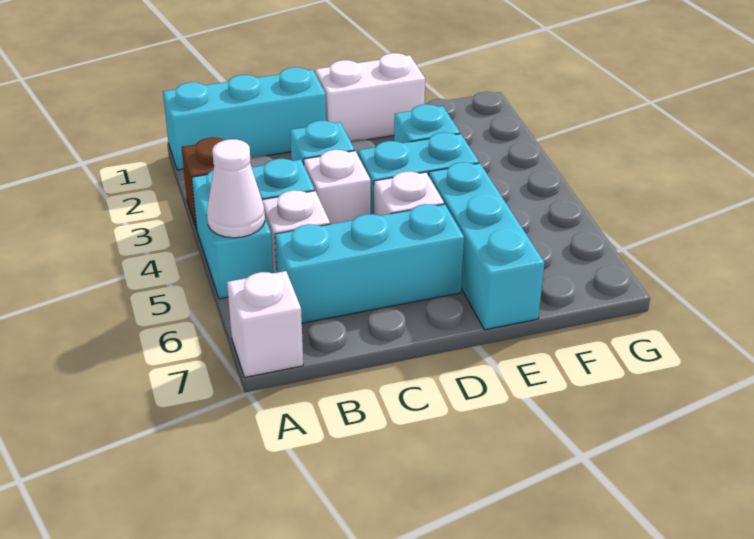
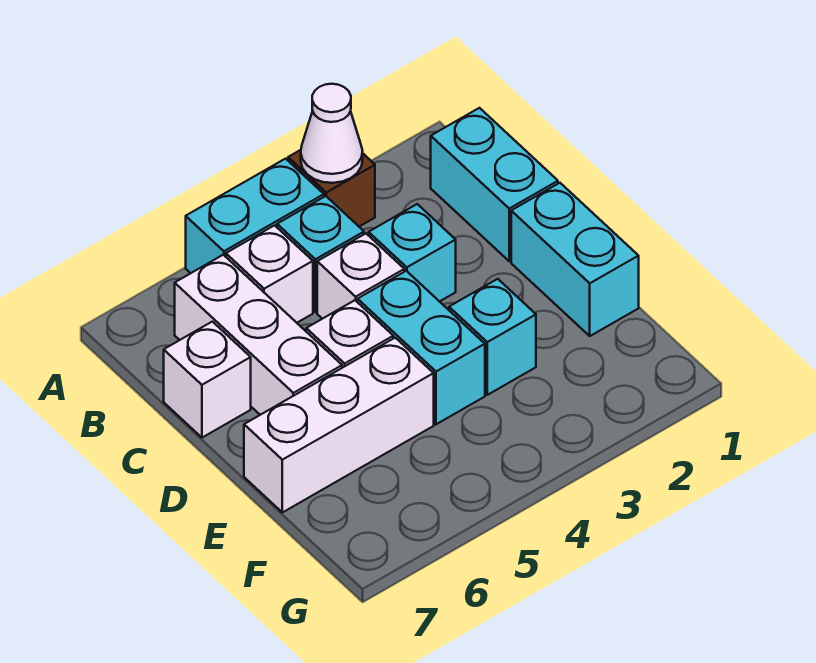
cyan 1x3 brick [163,67,326,170] -> cyan 1x2 brick [431,108,558,261]
white 1x1 cone [207,139,265,238] -> white 1x1 cone moved to [301,84,363,183]
white 1x1 brick [227,271,303,377] -> white 1x1 brick moved to [164,322,251,438]
cyan 1x3 brick [275,204,464,323] -> white 1x3 brick [175,255,342,415]
white 1x2 brick [315,53,425,141] -> cyan 1x2 brick [511,183,639,336]
cyan 1x3 brick [429,162,544,330] -> white 1x3 brick [244,338,434,512]

